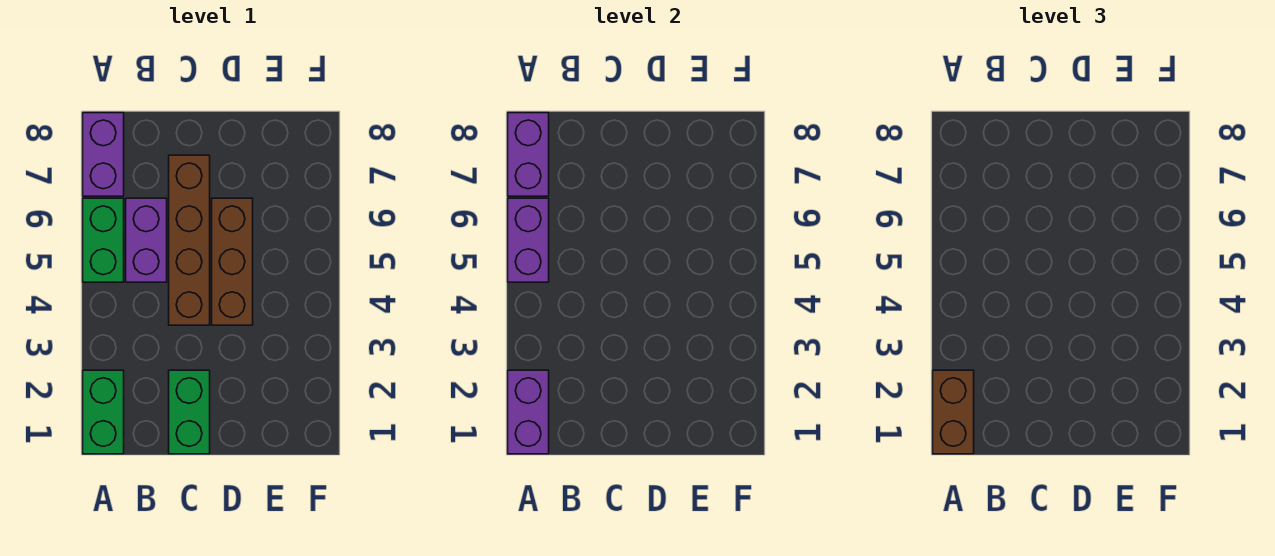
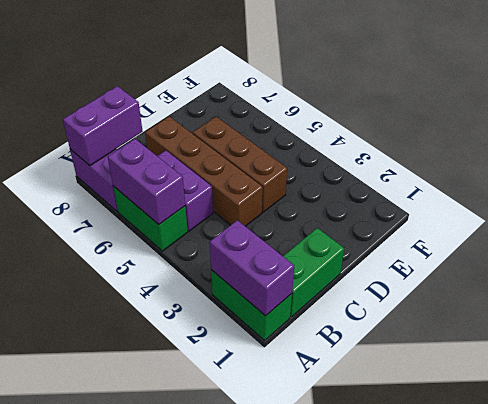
brown 1x2 brick [933,370,974,454] -> none
purple 1x2 brick [508,113,549,196] -> purple 1x2 brick turned to [63,86,143,166]
green 1x2 brick [169,370,210,454] -> green 1x2 brick turned to [283,228,344,317]

